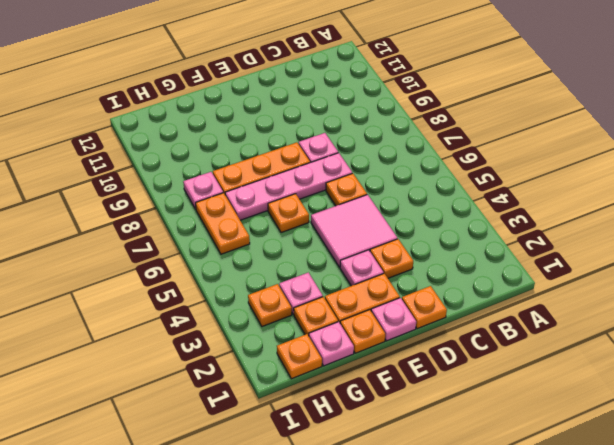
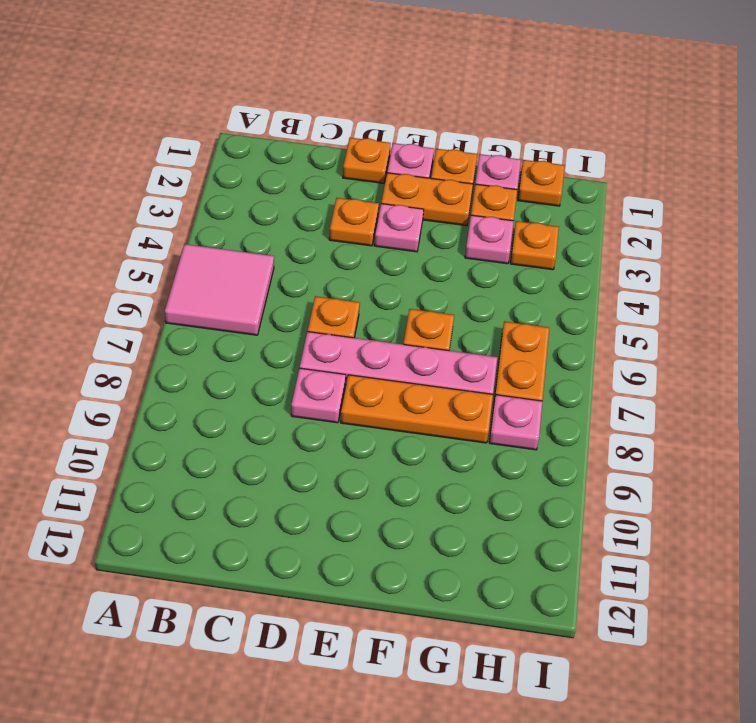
pink 2x2 tile [311,195,397,267] -> pink 2x2 tile moved to [165,244,274,335]

